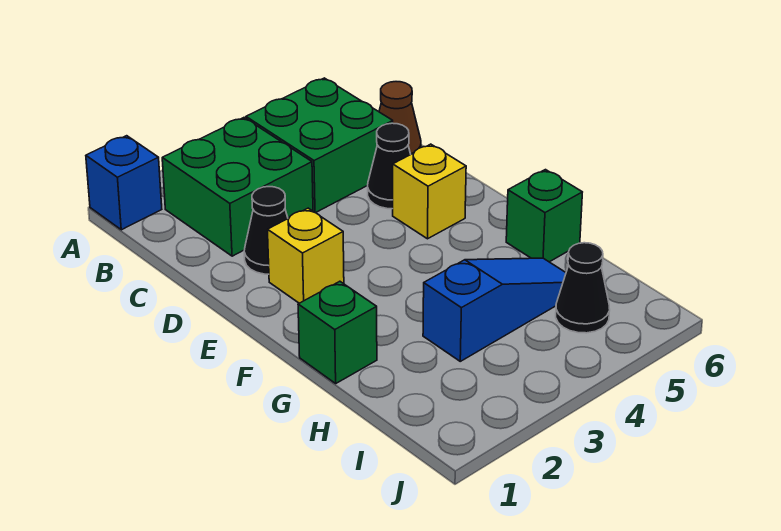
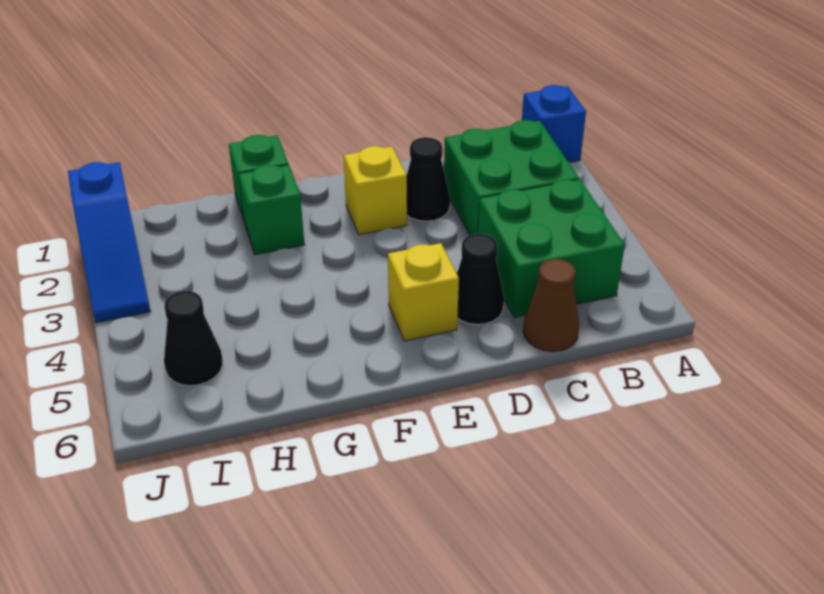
green 1x1 brick [506,170,582,262] -> green 1x1 brick moved to [239,165,304,255]
blue 1x3 slope [423,258,566,361] -> blue 1x3 slope moved to [68,162,150,323]

